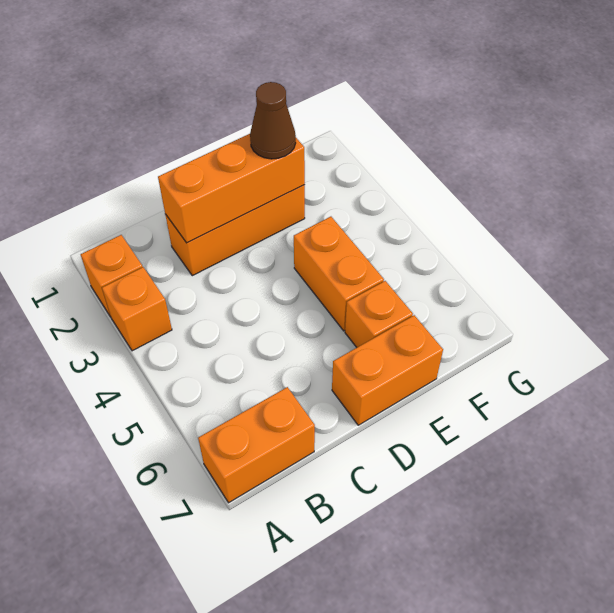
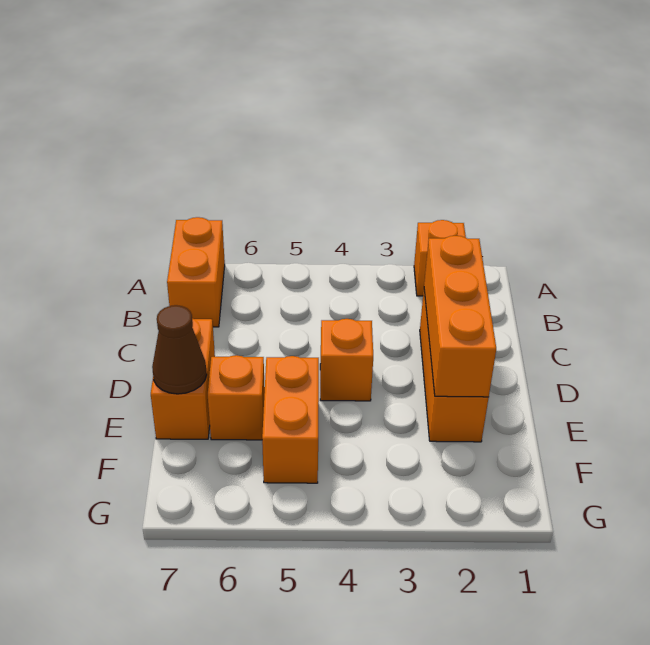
orange 1x1 brick [102,267,172,351] -> orange 1x1 brick moved to [320,319,373,401]
brown 1x1 cone [250,82,296,159] -> brown 1x1 cone moved to [152,305,207,394]
orange 1x2 brick [294,217,384,331] -> orange 1x2 brick turned to [262,356,319,483]

